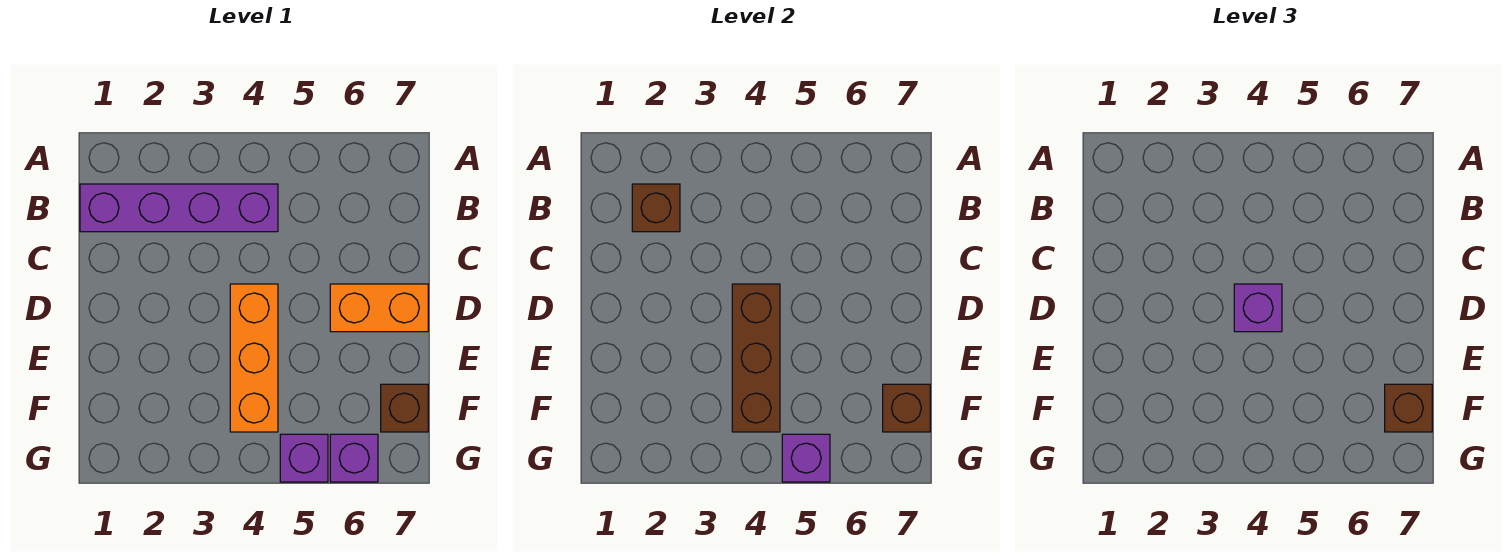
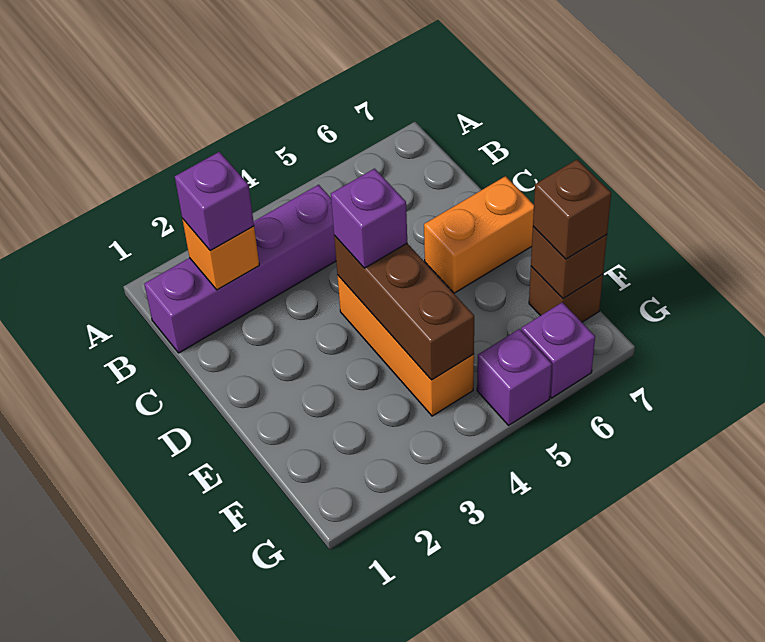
brown 1x1 brick [632,184,680,232] -> orange 1x1 brick [182,219,259,290]
purple 1x1 brick [782,434,830,482] -> purple 1x1 brick moved to [175,152,254,251]

